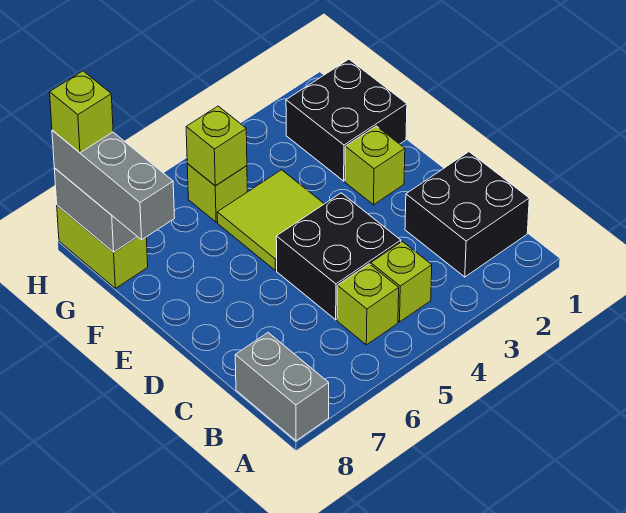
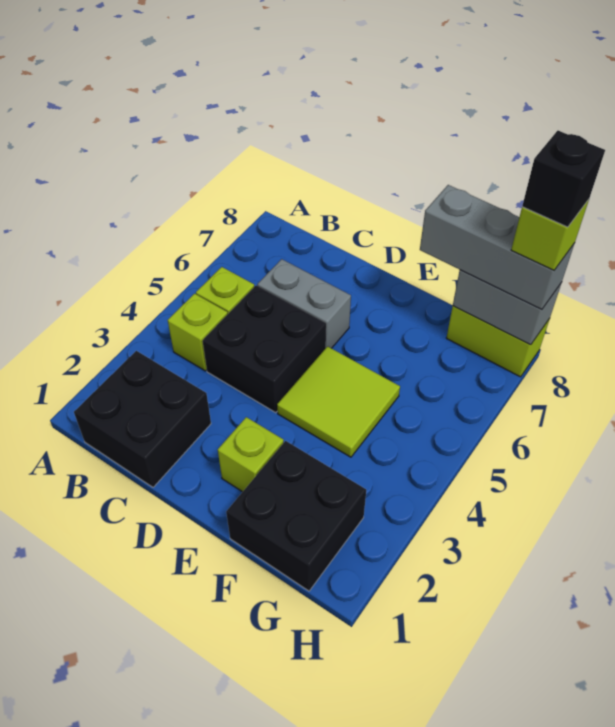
grey 1x2 brick [235,333,329,441] -> grey 1x2 brick moved to [257,259,351,348]
lime 1x1 brick [187,164,247,222] -> none
lime 1x1 brick [186,106,247,186] -> none
none -> black 1x1 brick [522,131,605,227]

